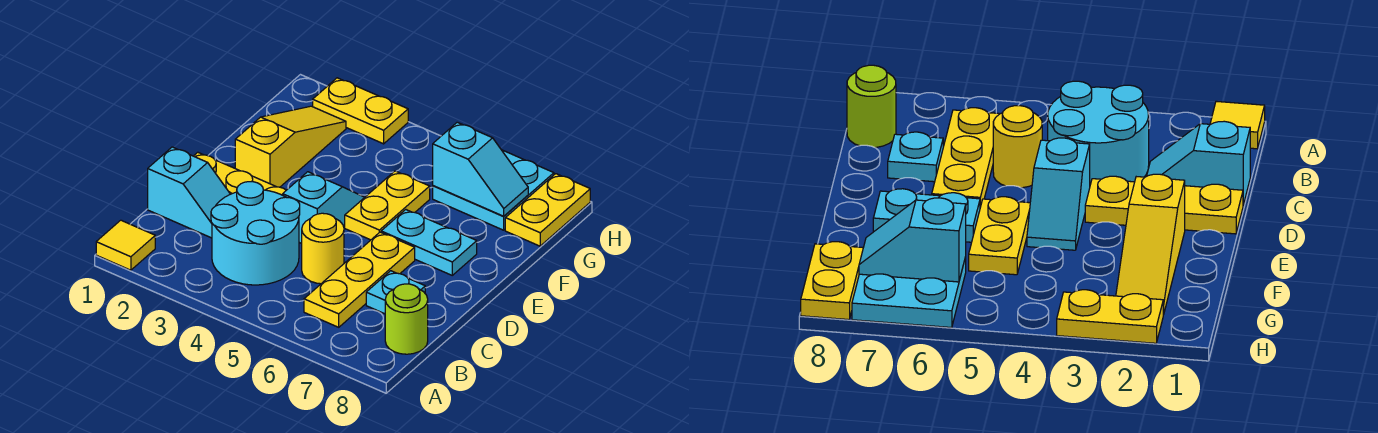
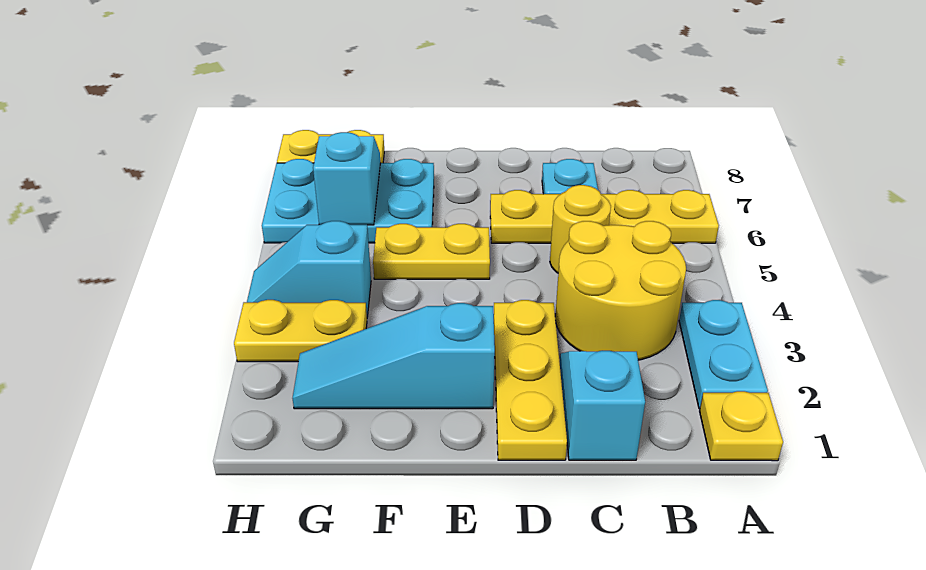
yellow 1x1 tile [96,220,155,270] -> yellow 1x1 plate [700,391,783,461]
cyan 2x2 round brick [211,182,300,285] -> yellow 2x2 round brick [555,221,686,360]
yellow 1x3 plate [304,232,415,327] -> yellow 1x4 plate [490,190,719,243]
lime 1x1 round brick [385,284,428,354] -> none
cyan 1x2 slope [283,172,365,243] -> cyan 1x2 slope moved to [247,221,371,317]
yellow 1x3 slope [235,106,346,187] -> cyan 1x3 slope [292,303,495,409]
cyan 1x2 plate [381,210,477,275] -> cyan 1x2 plate moved to [679,300,768,409]
cyan 2x2 plate [433,150,554,230] -> cyan 2x3 plate [262,159,434,243]
yellow 1x2 plate [313,78,408,144] -> yellow 1x2 plate turned to [234,300,367,362]

